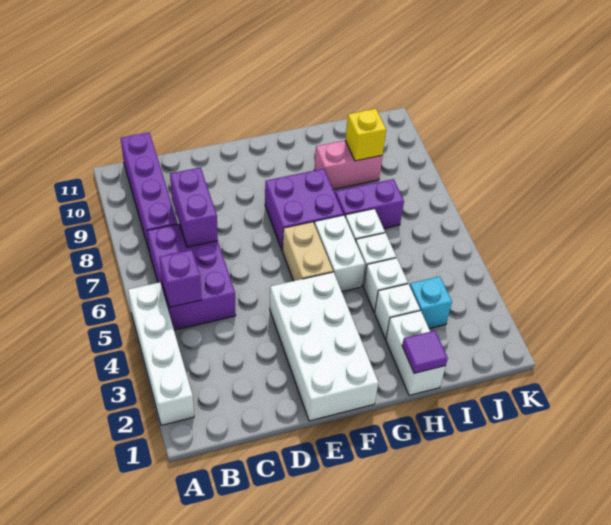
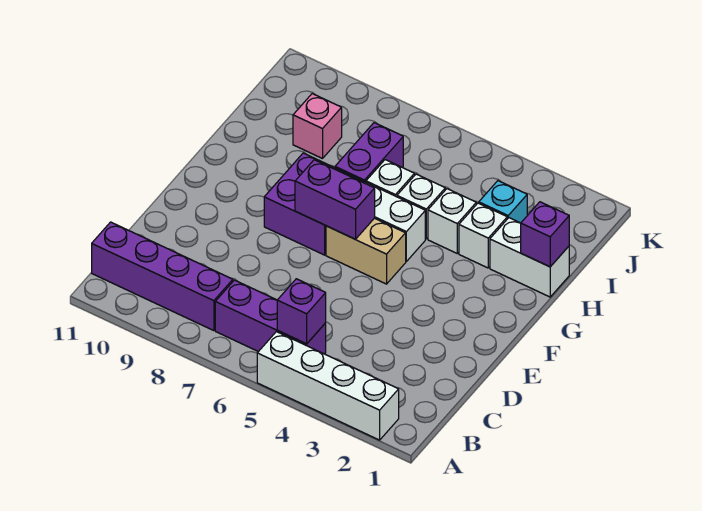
purple 2x3 brick [147,224,236,330] -> purple 1x3 brick [215,280,326,354]
purple 1x2 brick [170,168,218,247] -> purple 1x2 brick moved to [295,160,375,239]
white 2x4 brick [270,272,378,421] -> none
purple 1x1 tile [402,331,448,373] -> purple 1x1 brick [521,202,569,267]
pink 1x2 brick [314,141,382,190] -> pink 1x1 brick [293,94,342,159]
yellow 1x1 brick [345,109,386,161] -> none

